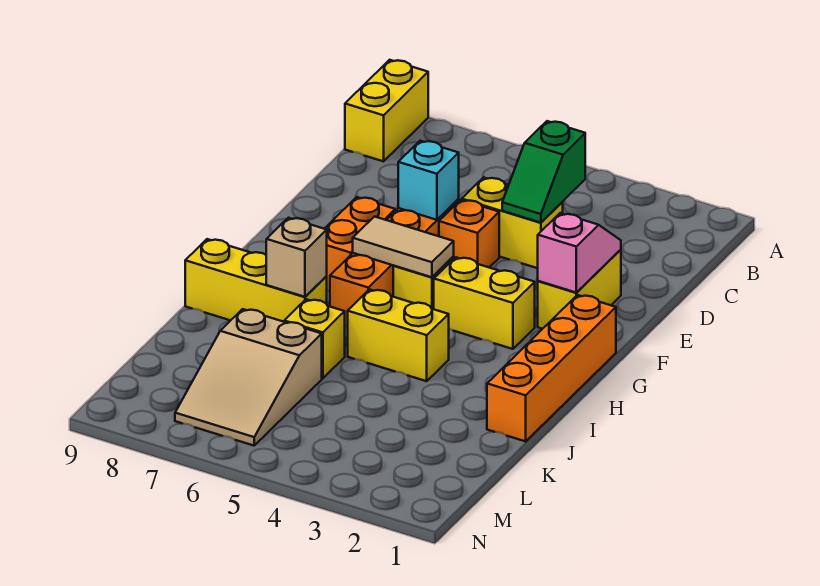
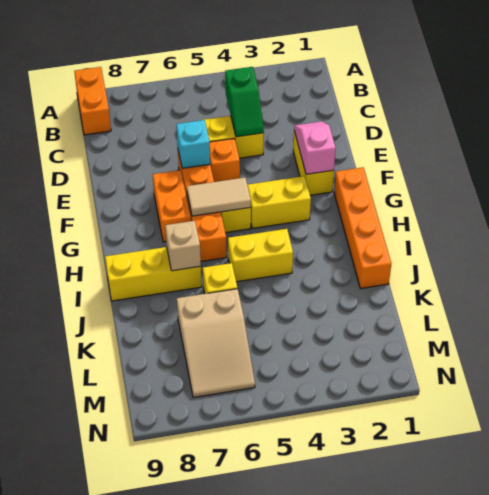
yellow 1x2 brick [345,60,428,161] -> orange 1x2 brick [74,67,111,135]

